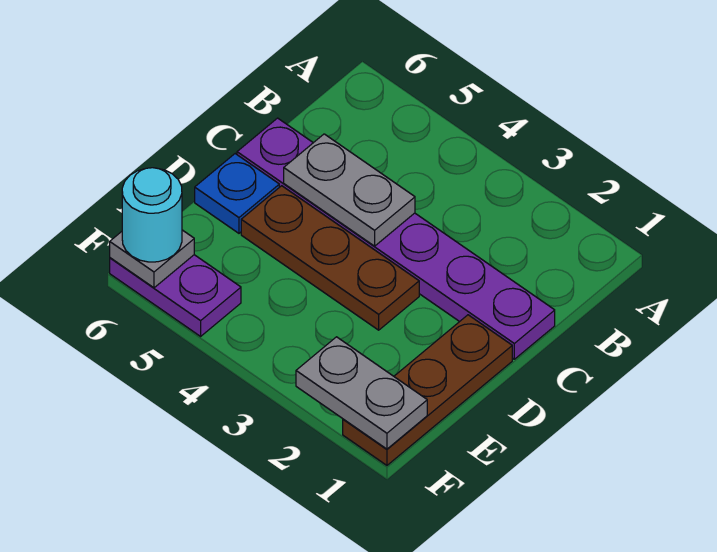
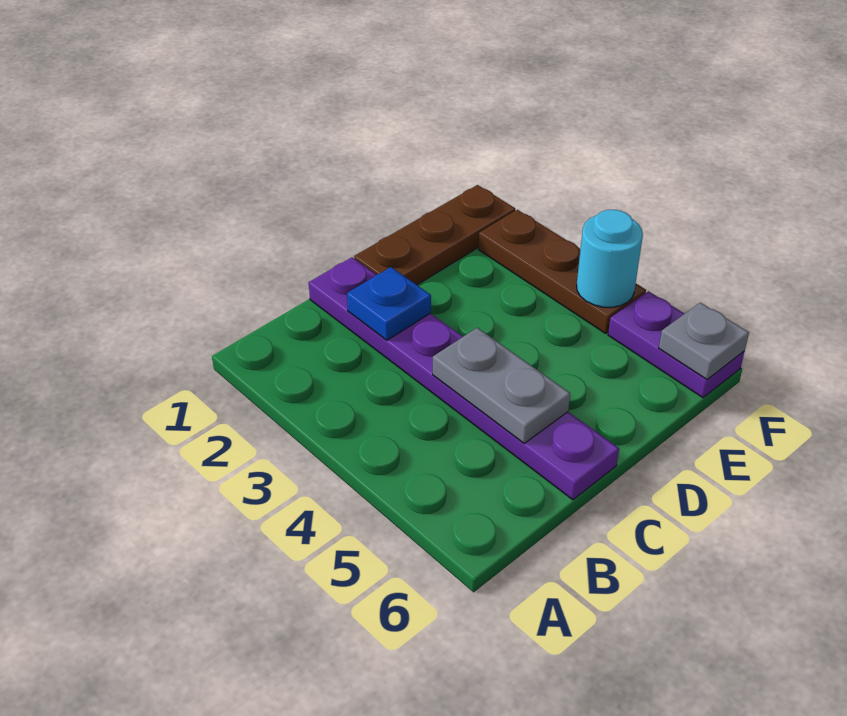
brown 1x3 plate [241,186,419,330] -> brown 1x3 plate moved to [479,210,646,334]
blue 1x1 plate [195,154,279,233] -> blue 1x1 plate moved to [347,267,431,340]
grey 1x2 plate [296,337,427,449] -> none
cyan 1x1 round brick [122,168,182,262] -> cyan 1x1 round brick moved to [577,210,643,307]

